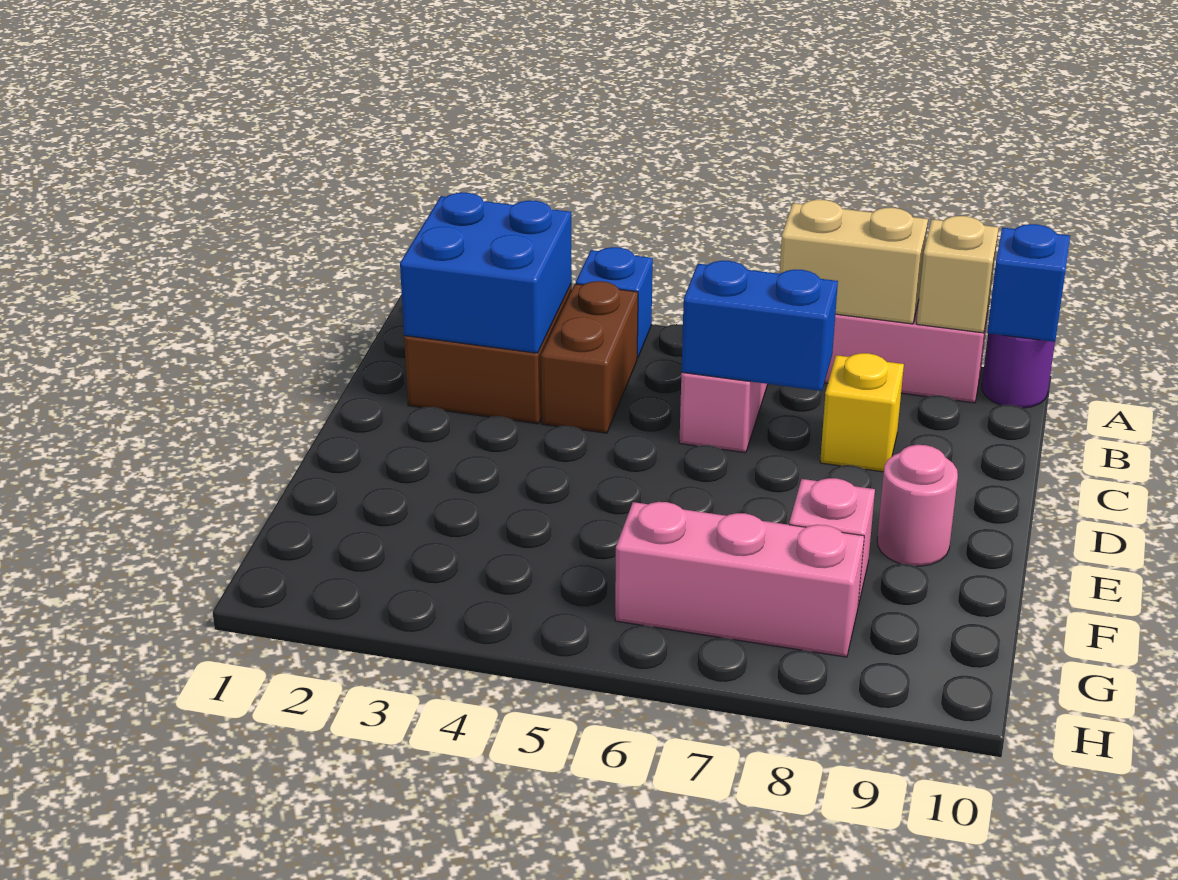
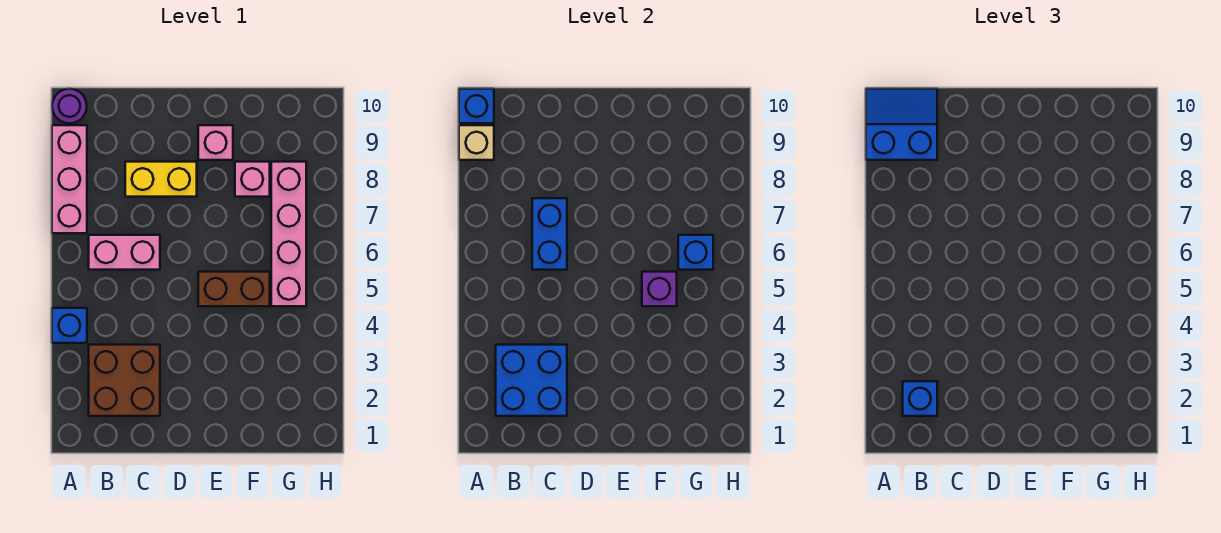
tan 1x2 brick [780,199,928,324] -> none
none -> blue 2x2 slope [866,89,937,160]
none -> blue 1x1 brick [903,381,937,416]
brown 1x2 brick [541,281,638,433] -> brown 1x2 brick moved to [198,272,270,306]
yellow 1x1 brick [820,353,904,472] -> yellow 1x2 brick [125,162,197,197]
pink 1x1 round brick [877,445,958,566] -> pink 1x1 brick [198,125,233,160]
none -> purple 1x1 brick [642,272,677,306]
pink 1x3 brick [615,502,864,657] -> pink 1x4 brick [271,162,306,306]
none -> blue 1x1 brick [678,235,713,270]

